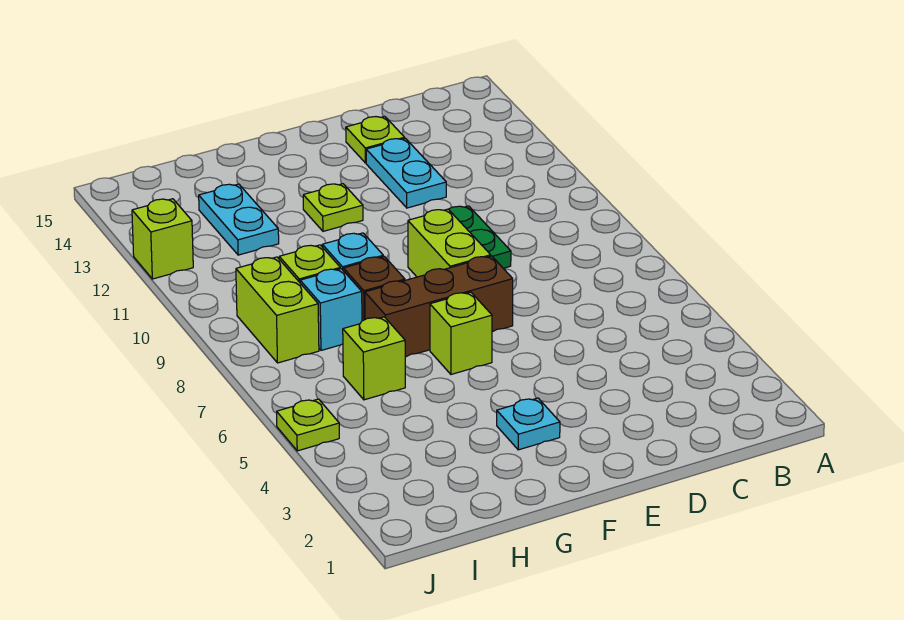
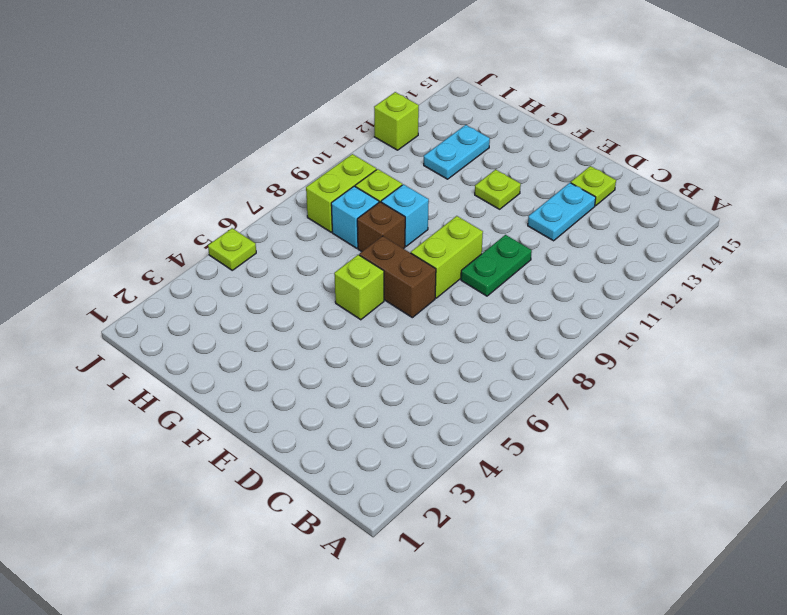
brown 1x3 brick [365,256,513,357] -> brown 1x2 brick [359,236,436,318]
cyan 1x1 plate [497,398,560,450] -> none
lime 1x1 brick [343,317,405,400] -> none

